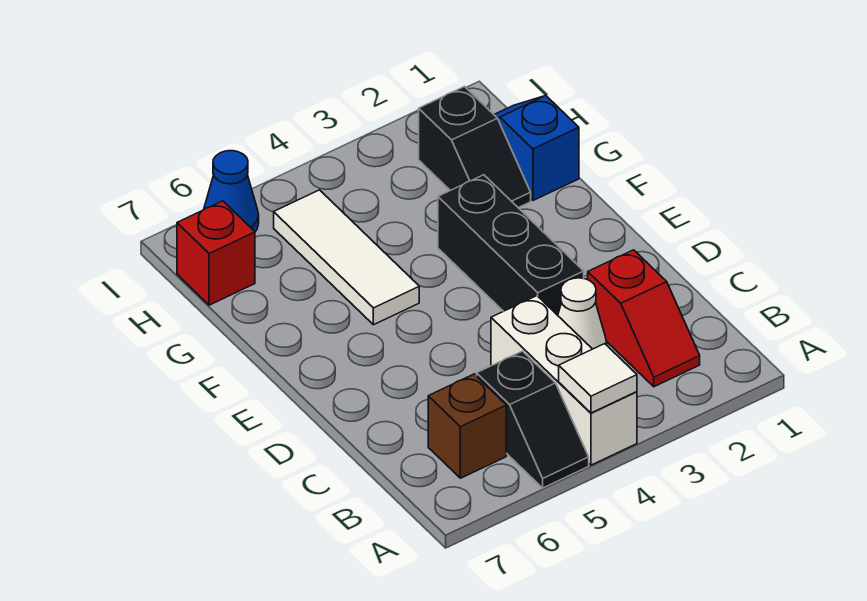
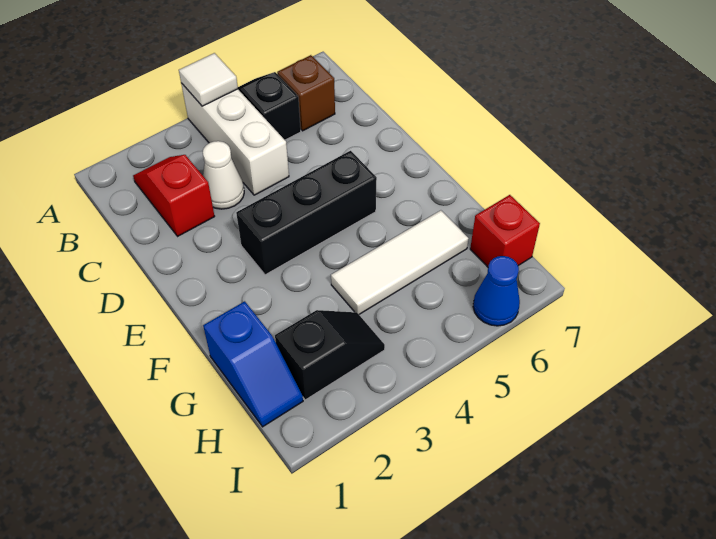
black 1x3 brick [438,175,584,315] -> black 1x3 brick turned to [236,151,377,275]
white 1x3 tile [274,190,419,325] -> white 1x3 tile turned to [331,210,469,314]
black 1x2 slope [419,87,531,208] -> black 1x2 slope turned to [275,310,385,400]

